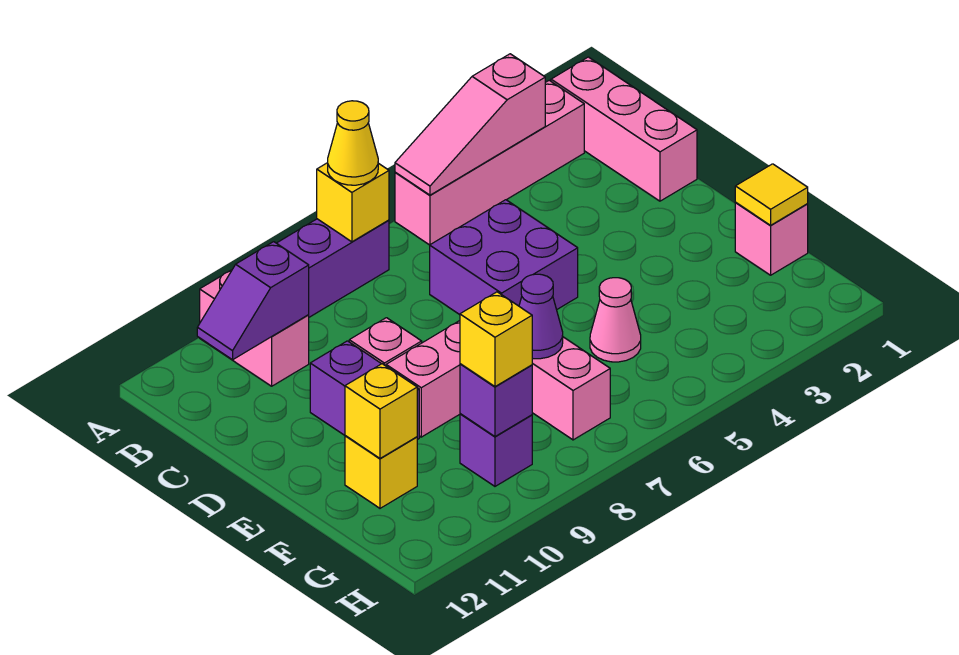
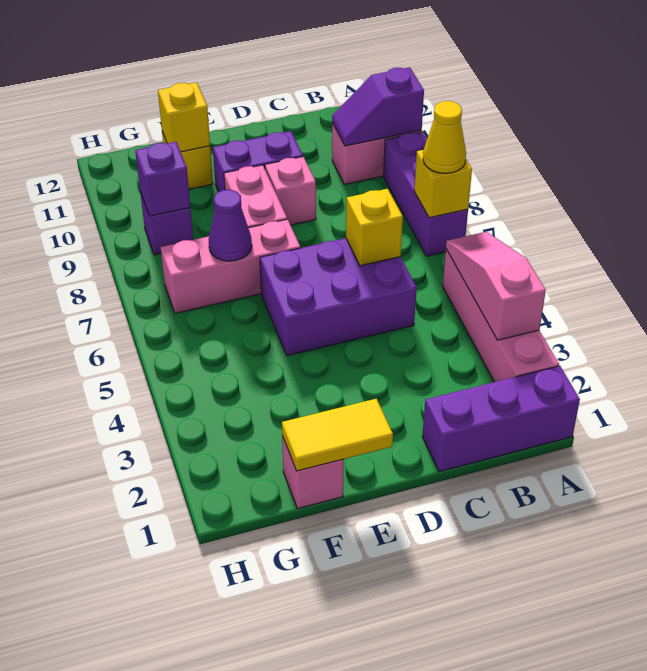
pink 1x3 brick [551,57,697,201] -> purple 1x3 brick [422,366,580,472]
purple 1x2 slope [197,242,309,360] -> purple 1x2 slope turned to [332,67,424,146]
purple 2x2 brick [430,200,578,315] -> purple 2x3 brick [260,238,417,356]
yellow 1x1 tile [735,164,808,225] -> yellow 1x2 tile [282,399,393,471]
pink 1x1 cone [590,278,641,362] -> none
yellow 1x1 brick [460,292,532,387] -> yellow 1x1 brick moved to [346,189,403,266]

